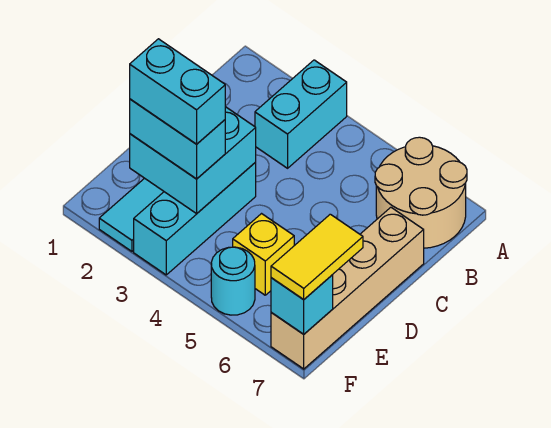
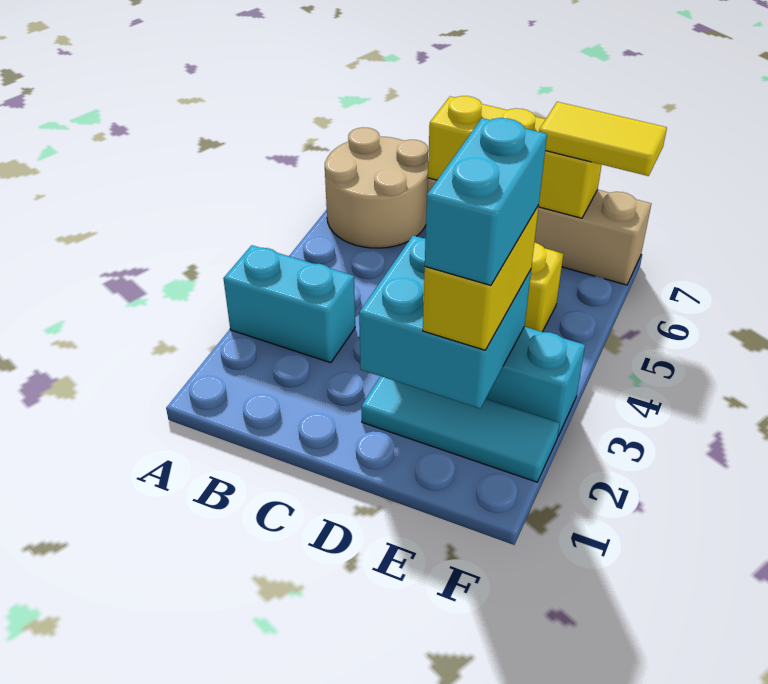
none -> yellow 1x3 brick [428,96,602,218]
cyan 1x2 brick [130,99,225,179] -> yellow 1x2 brick [423,206,539,350]
cyan 1x1 round brick [211,247,255,315] -> none
cyan 1x1 brick [271,275,333,334] -> none

